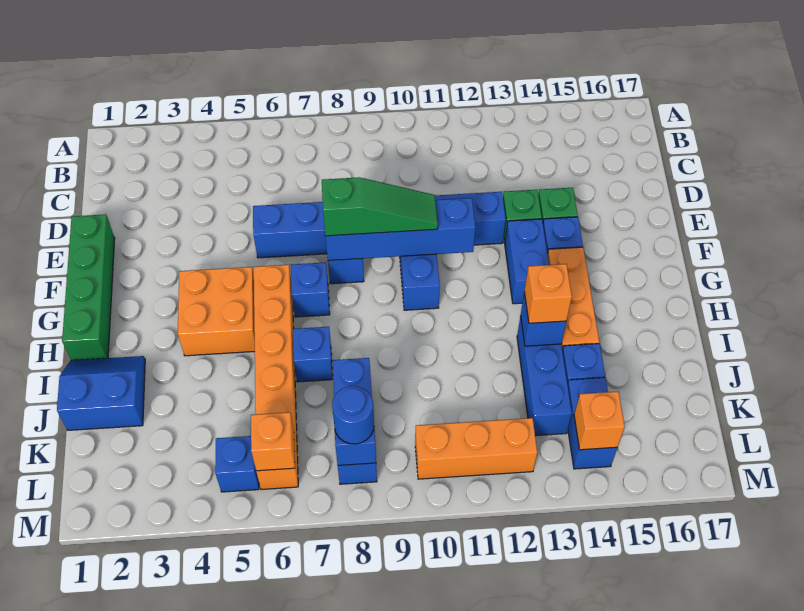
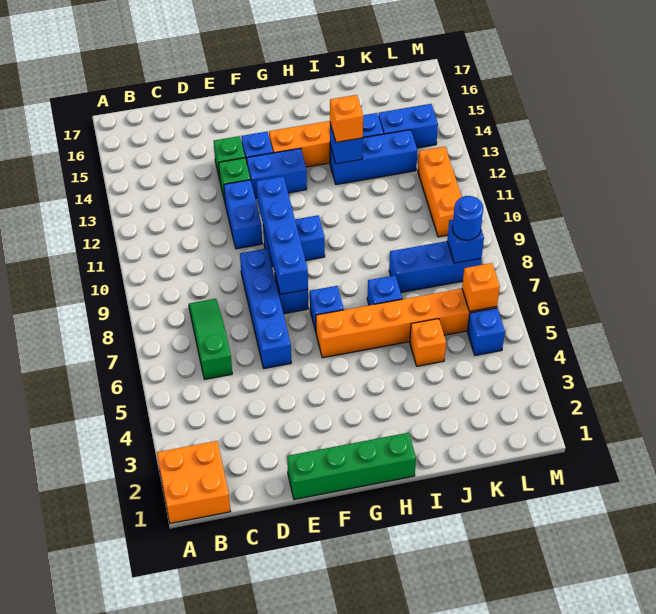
green 1x3 slope [322,177,438,236] -> green 1x3 slope moved to [189,299,232,379]
orange 2x2 brick [178,267,255,356] -> orange 2x2 brick moved to [157,441,230,523]
blue 2x2 slope [57,356,145,430] -> none
orange 1x1 brick [574,392,625,450] -> orange 1x1 brick moved to [410,319,446,366]

